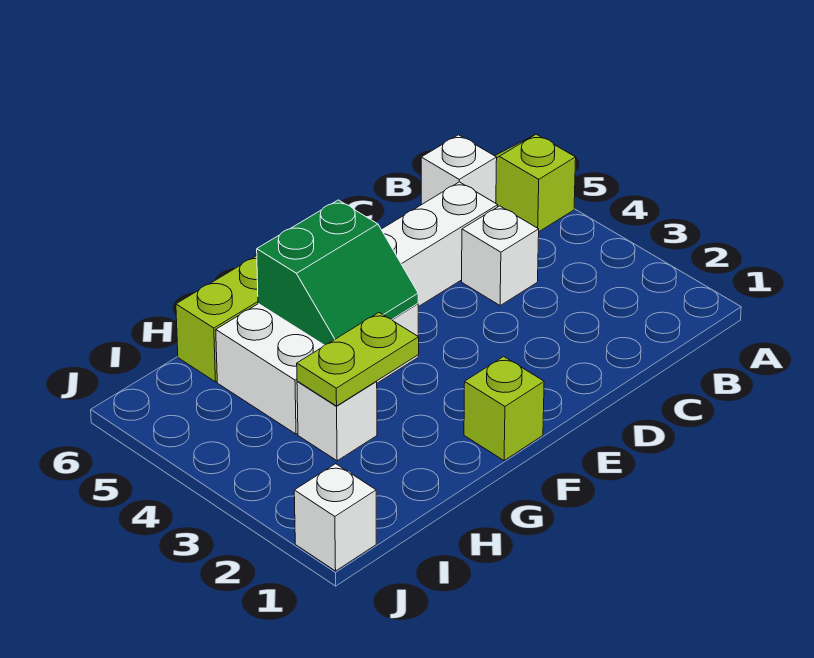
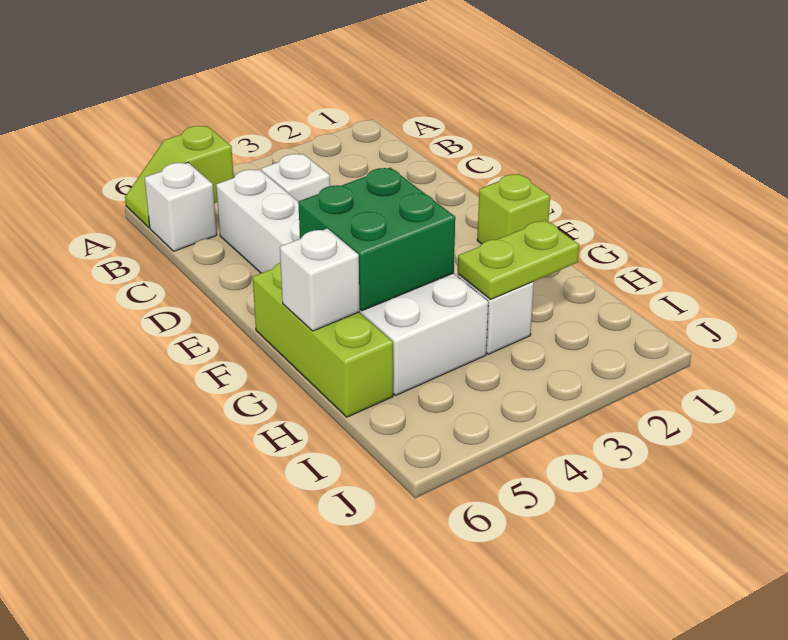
green 2x2 slope [257,200,418,345] -> green 2x2 brick [298,168,455,311]
lime 1x2 plate [297,313,419,406] -> lime 1x2 plate turned to [458,220,579,299]
white 1x1 brick [294,464,376,571] -> white 1x1 brick moved to [280,229,360,331]

